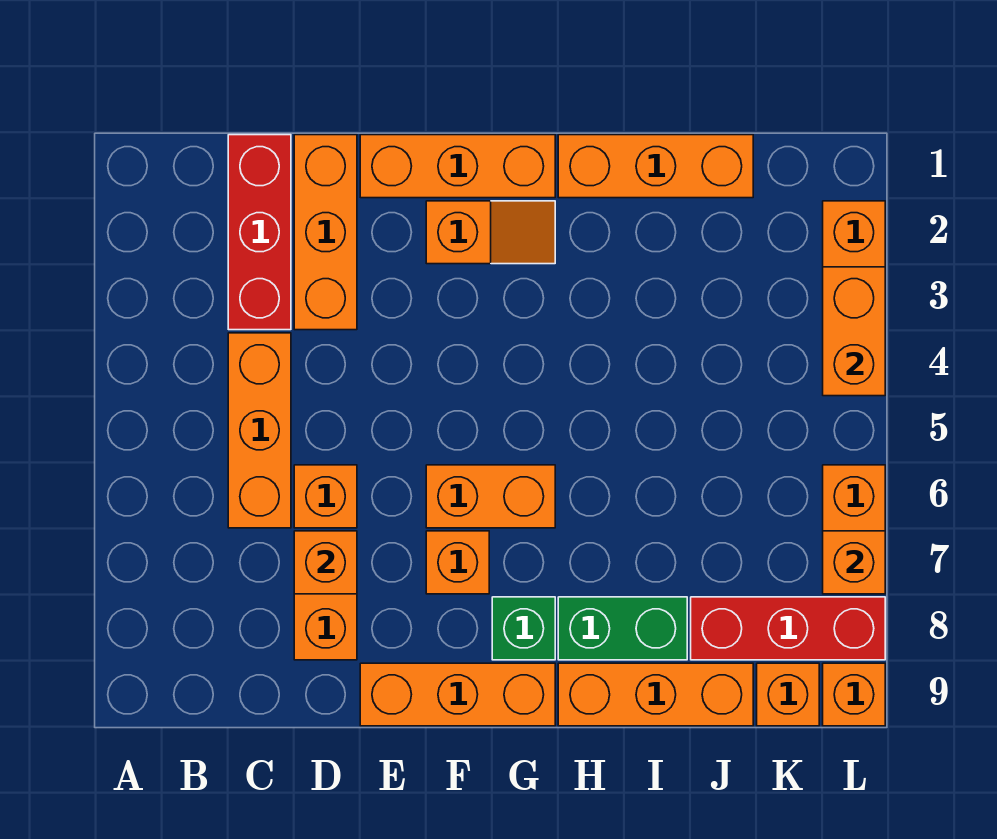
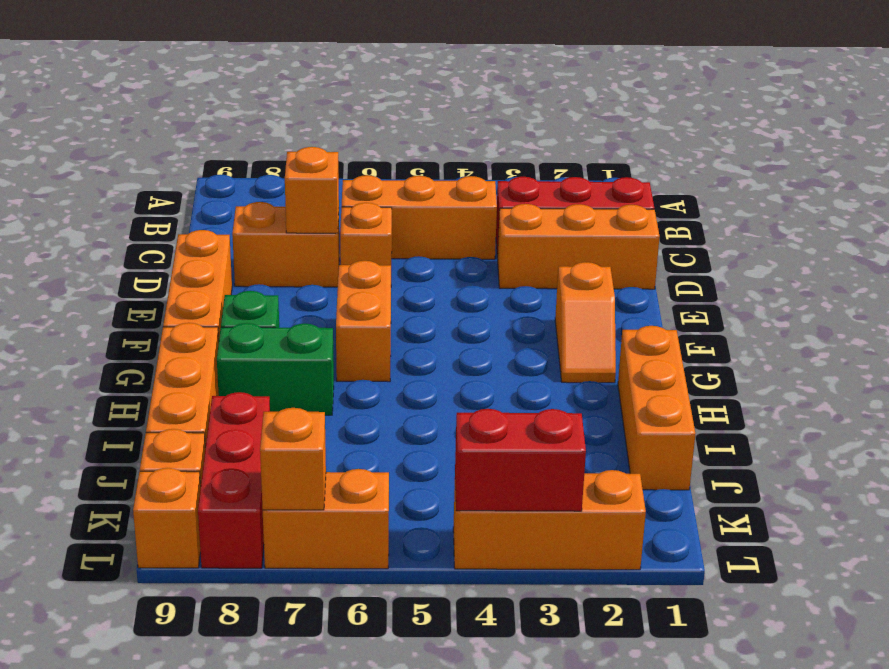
orange 1x3 brick [360,135,555,198] -> none
orange 1x1 brick [426,531,489,594] -> none
green 1x2 brick [558,597,687,660] -> green 1x2 brick turned to [217,323,334,415]
orange 1x2 brick [823,267,885,396] -> red 1x2 brick [455,409,586,511]

